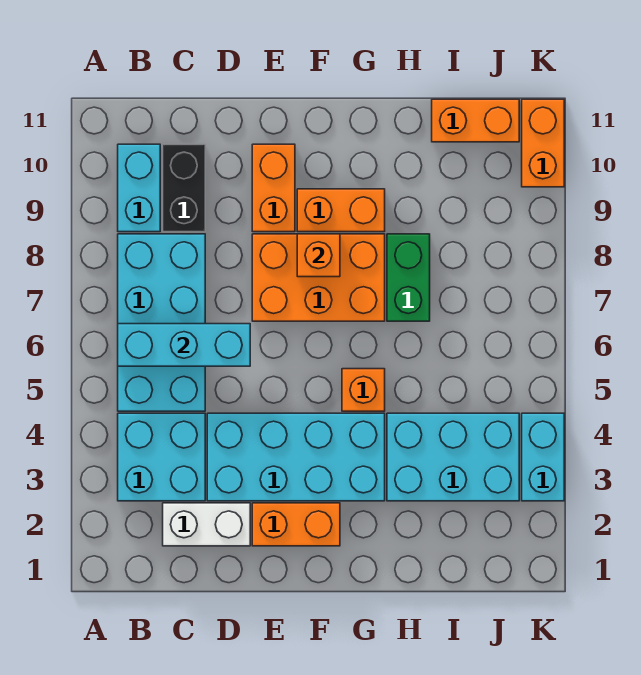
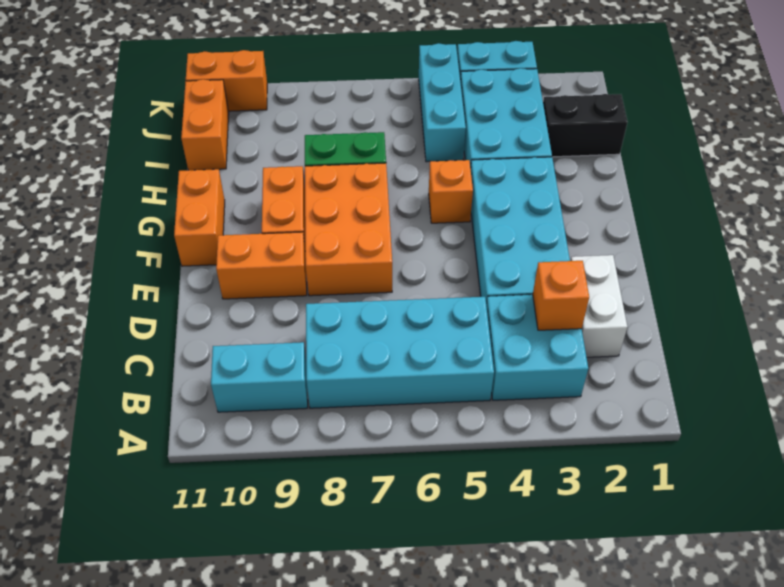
cyan 1x3 brick [118,324,250,366] -> cyan 1x3 brick moved to [419,43,466,162]
black 1x2 brick [163,144,205,232] -> black 1x2 brick moved to [543,94,627,157]
orange 1x2 brick [252,503,340,546] -> orange 1x2 brick moved to [174,169,225,266]
orange 1x1 brick [297,234,340,277] -> orange 1x1 brick moved to [533,261,589,330]

